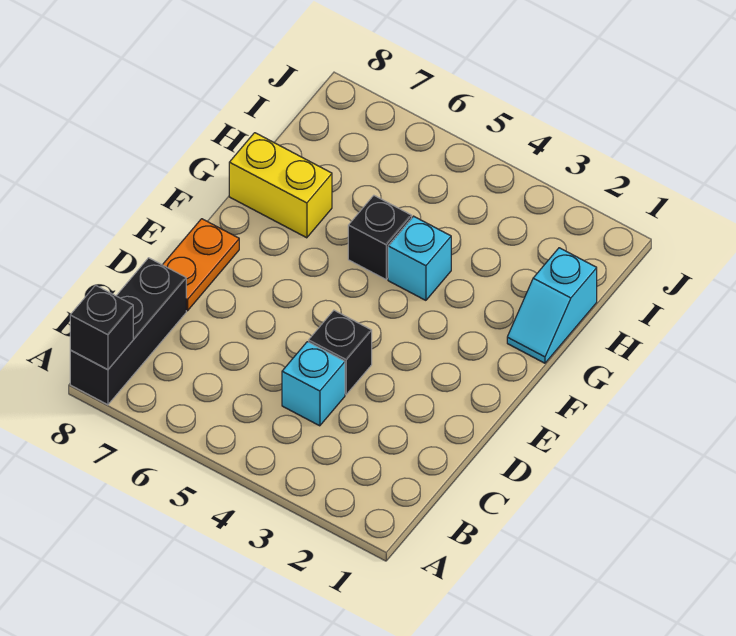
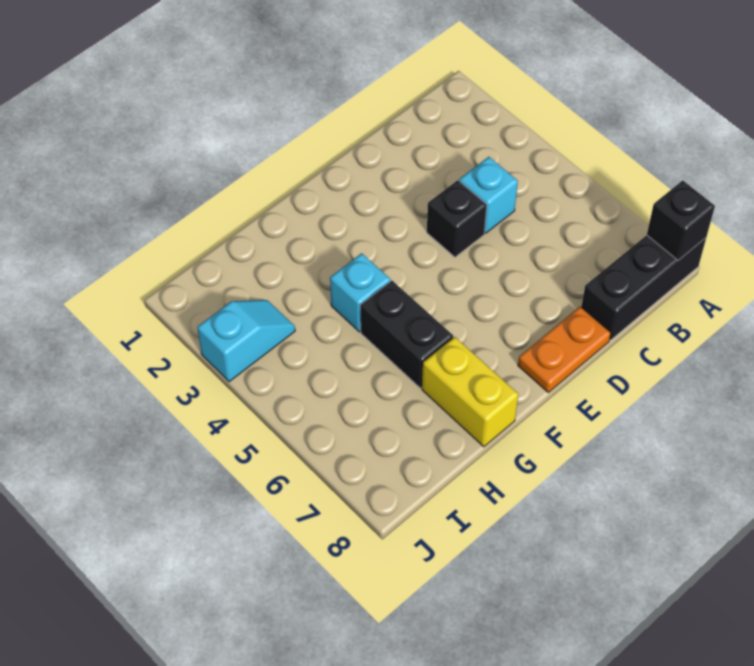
cyan 1x2 slope [507,248,597,363] -> cyan 1x2 slope moved to [197,300,295,382]
black 1x1 brick [348,196,412,279] -> black 1x2 brick [360,281,453,388]

